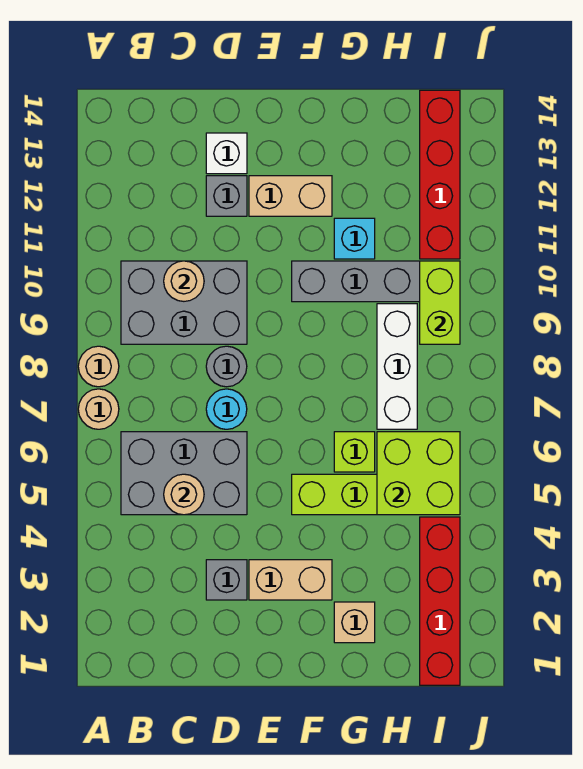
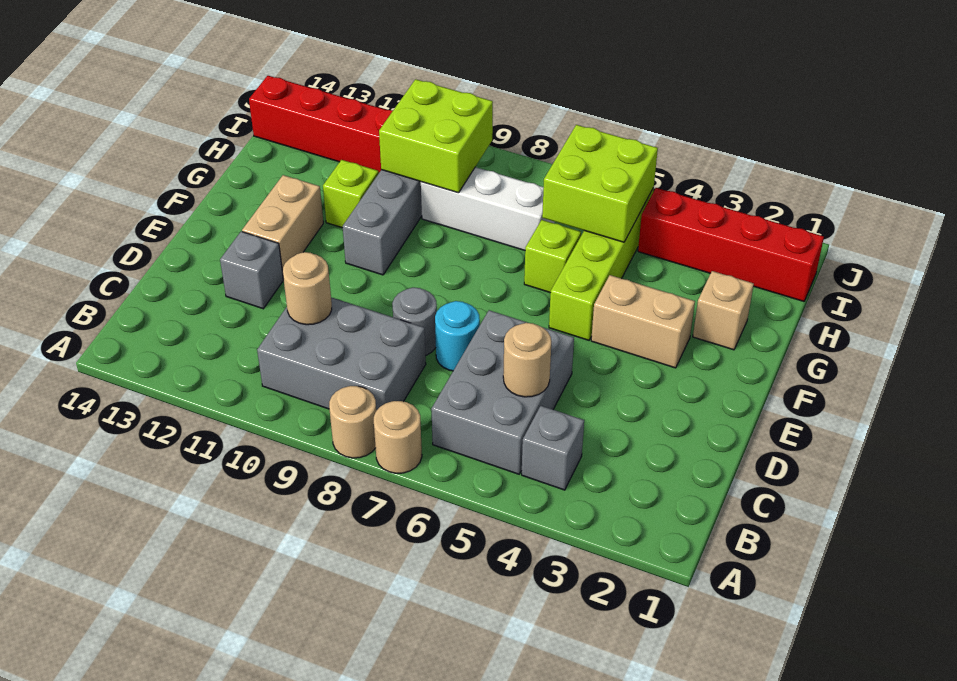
grey 2x3 brick [121,261,247,344] -> grey 2x3 brick turned to [257,297,426,411]
grey 1x1 brick [206,560,247,600] -> grey 1x1 brick moved to [522,406,584,490]
white 1x1 brick [206,133,247,174] -> none
tan 1x2 brick [249,560,332,600] -> tan 1x2 brick turned to [591,275,695,368]
cyan 1x1 brick [334,218,375,259] -> lime 1x1 brick [323,160,379,228]
lime 1x2 brick [420,261,460,344] -> lime 2x2 brick [379,79,493,193]

